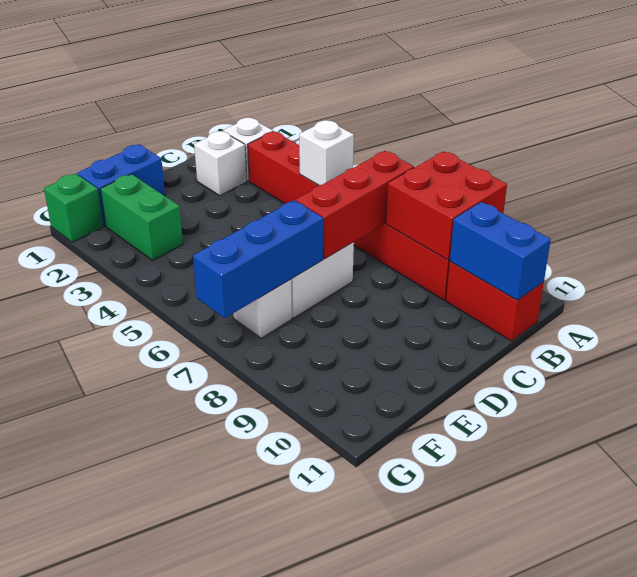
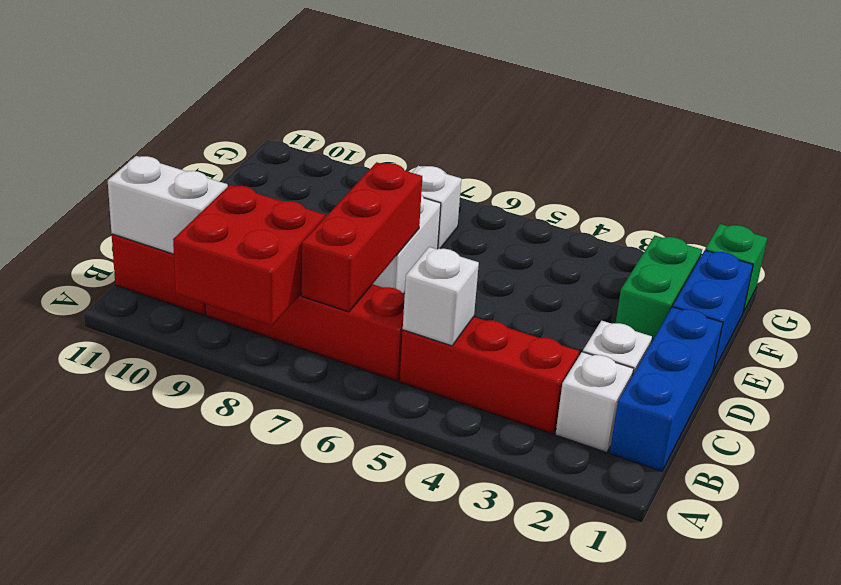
blue 1x2 brick [450,202,551,300] -> white 1x2 brick [108,156,228,254]
blue 1x3 brick [193,200,323,318] -> blue 1x3 brick moved to [610,307,723,471]
green 1x2 brick [101,174,183,260] -> green 1x2 brick turned to [616,236,702,343]

